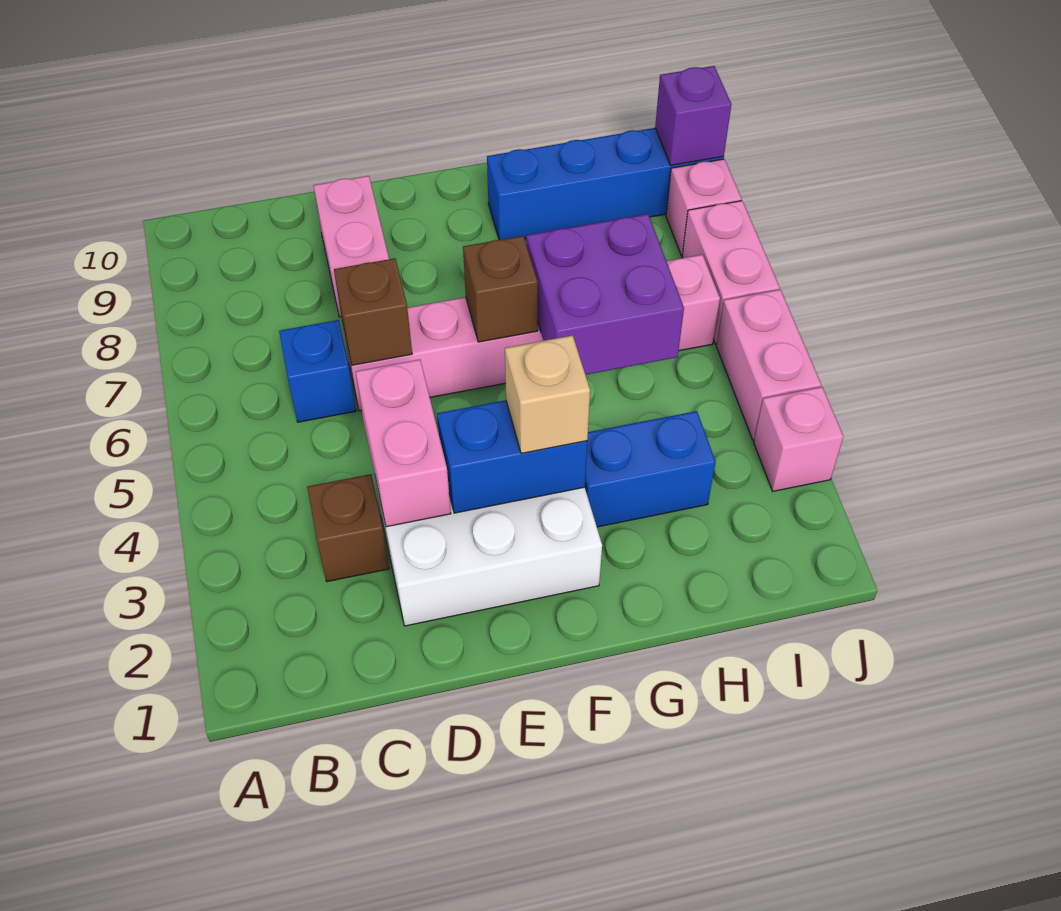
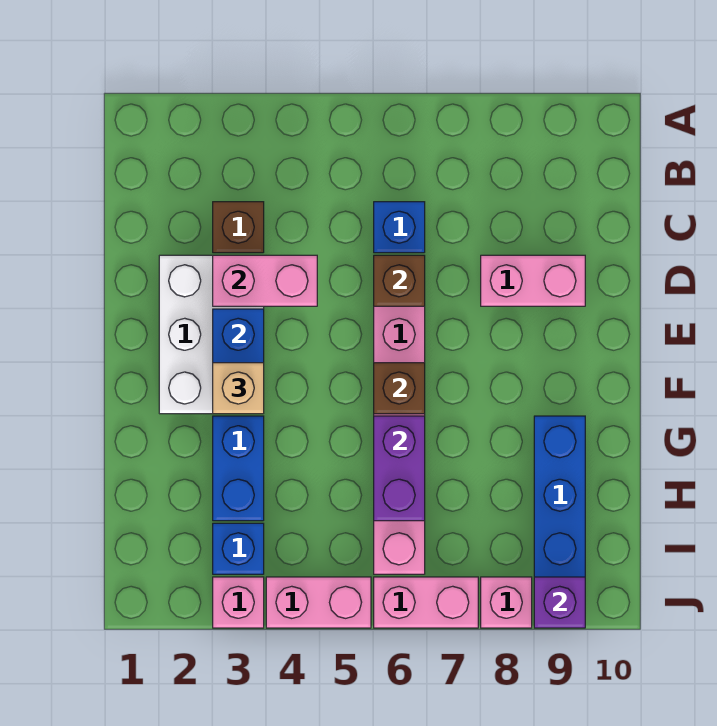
purple 2x2 brick [526,214,684,375] -> purple 1x2 brick [374,416,425,521]
none -> blue 1x1 brick [213,523,264,574]

